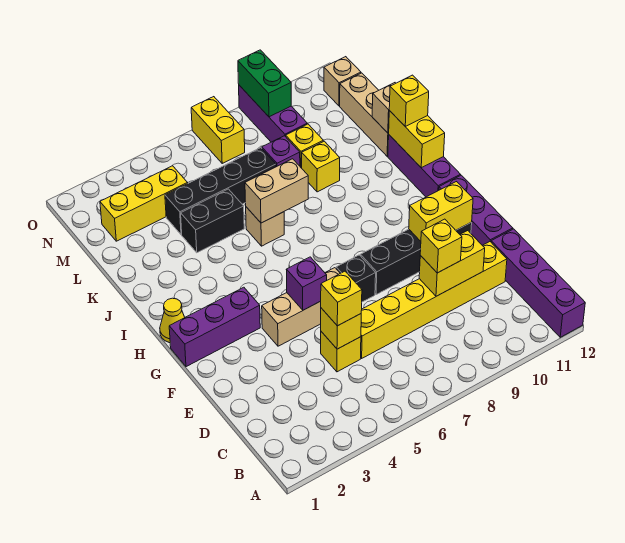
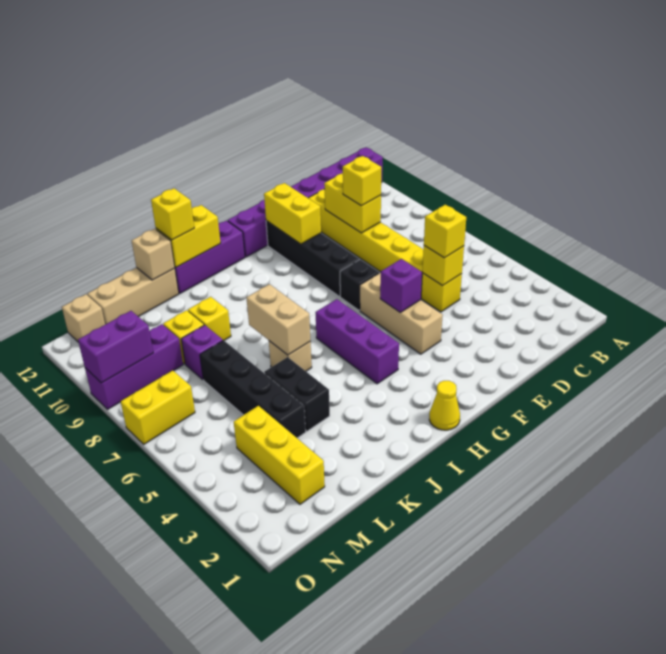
purple 1x3 brick [169,287,260,367] -> purple 1x3 brick moved to [315,299,399,384]
green 1x2 brick [238,50,291,117] -> purple 1x2 brick [78,311,153,383]

